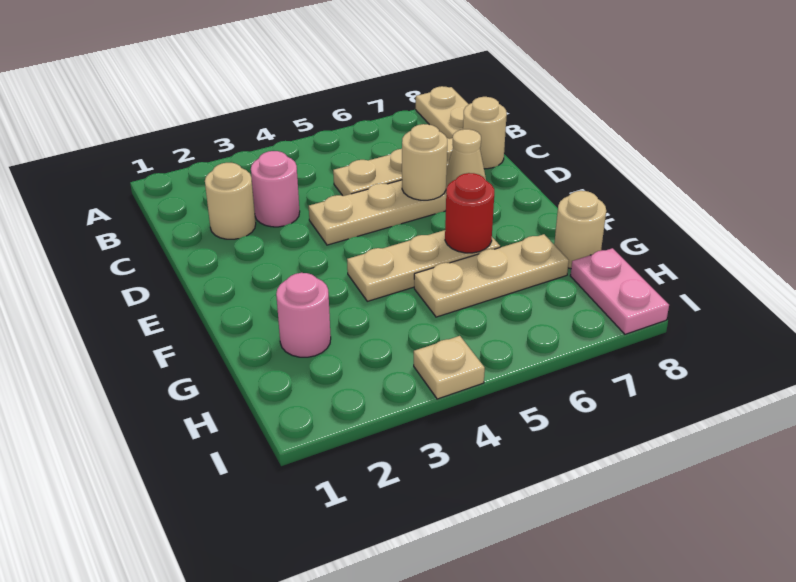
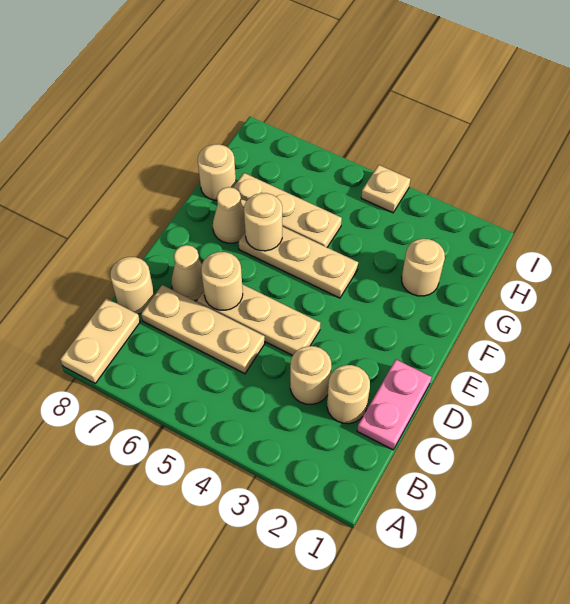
pink 1x1 round brick [251,151,300,227] -> tan 1x1 round brick [290,346,331,404]
red 1x1 round brick [445,173,494,253] -> tan 1x1 round brick [244,193,282,251]
none -> tan 1x1 cone [213,187,245,243]
pink 1x1 round brick [276,273,331,357] -> tan 1x1 round brick [402,239,445,296]
pink 1x2 plate [570,248,669,334] -> pink 1x2 plate moved to [357,360,431,450]

